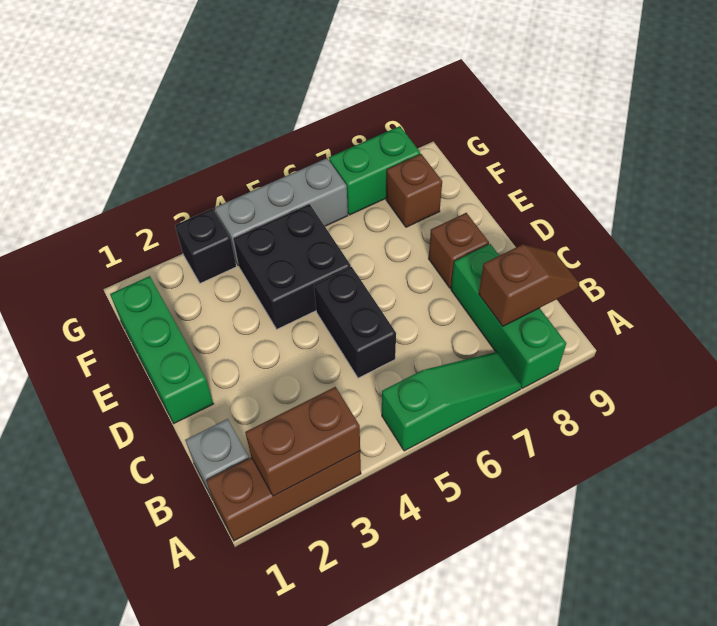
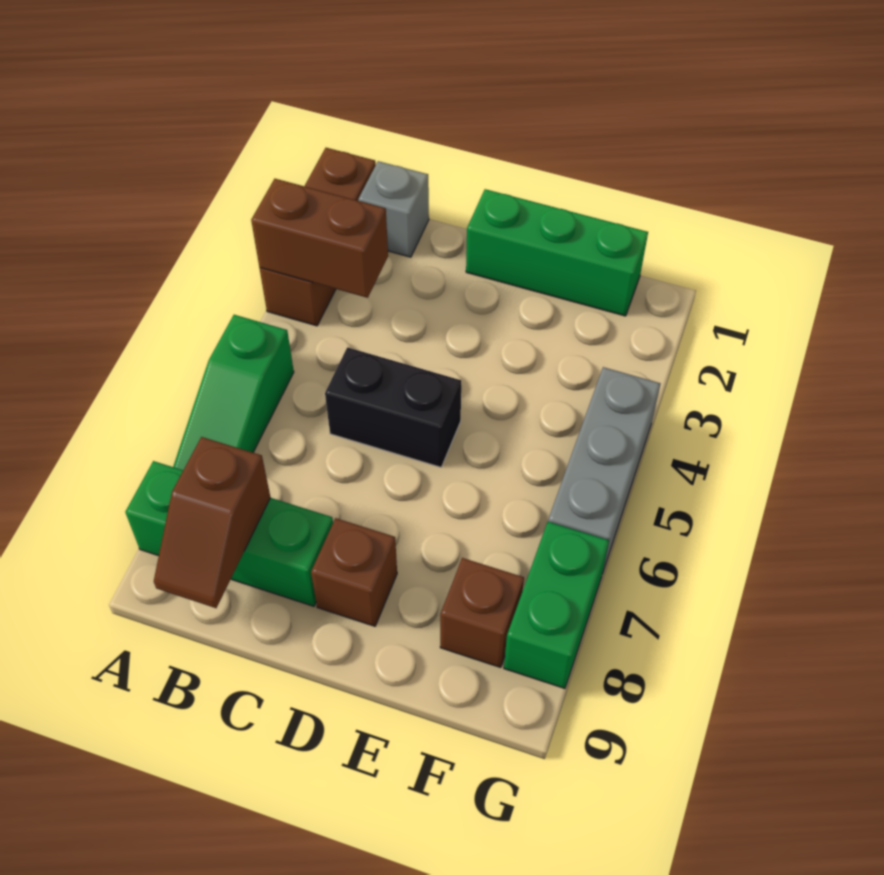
brown 1x2 brick [245,387,360,496] -> brown 1x2 brick turned to [251,179,388,298]
black 2x2 brick [233,204,351,329] -> none
black 1x1 brick [175,209,236,283] -> none

